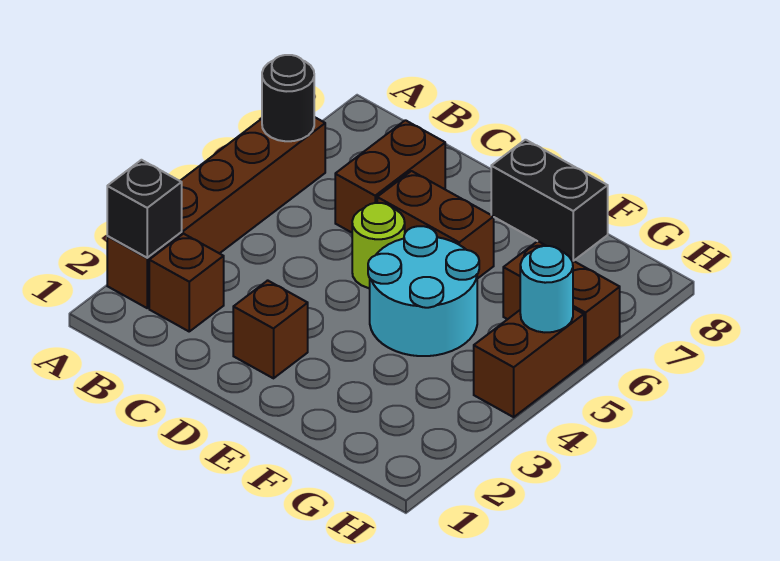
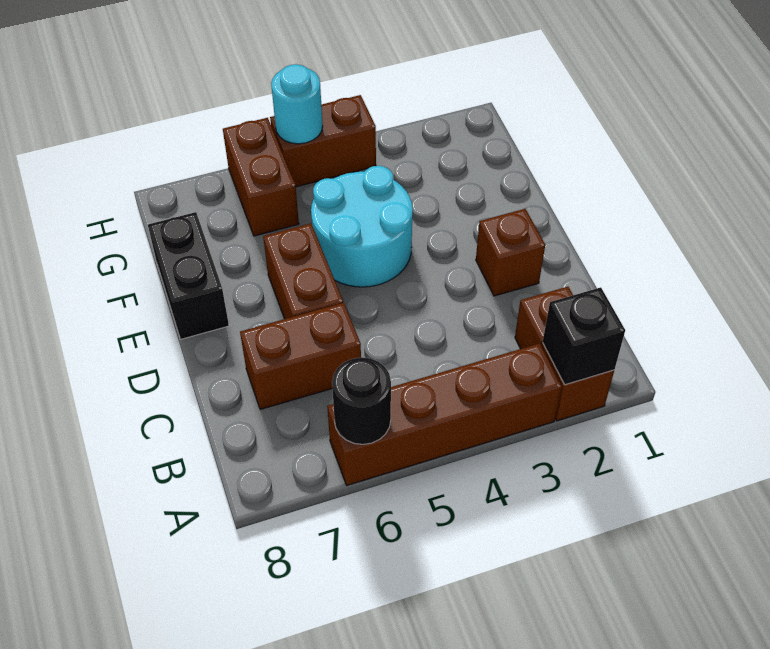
lime 1x1 round brick [352,203,405,288] -> none

